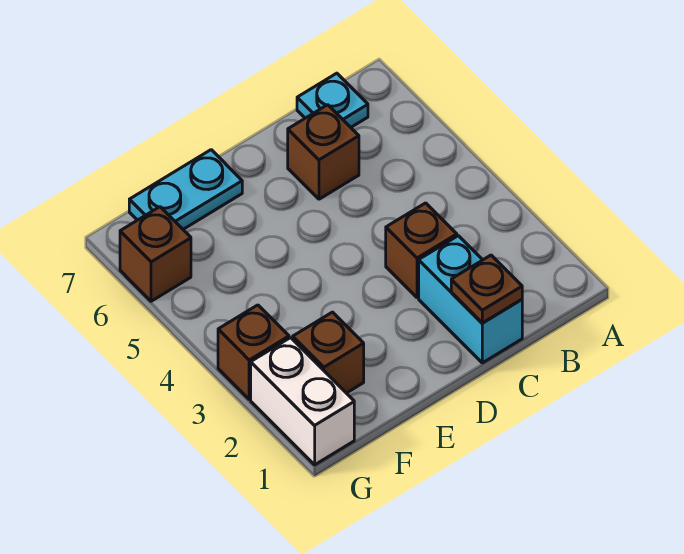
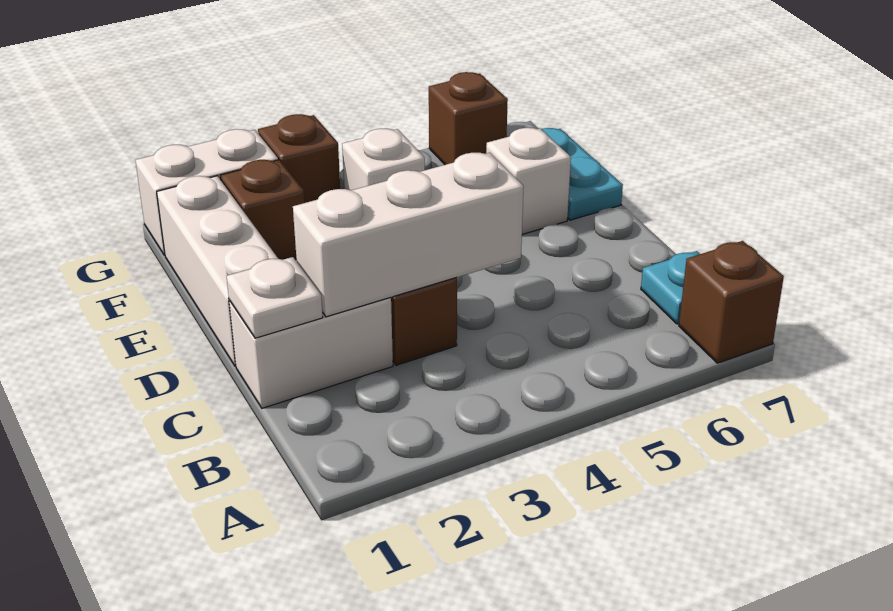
cyan 1x2 brick [419,236,522,363] -> white 1x2 brick [229,297,393,408]
brown 1x1 plate [451,255,522,323] -> white 1x1 plate [227,257,323,338]
none -> white 1x3 brick [293,153,524,317]
brown 1x1 brick [288,105,359,199] -> brown 1x1 brick moved to [679,241,784,363]
none -> white 1x3 brick [157,176,278,366]
none -> white 1x1 brick [486,128,571,234]
none -> white 1x1 brick [342,129,425,190]

